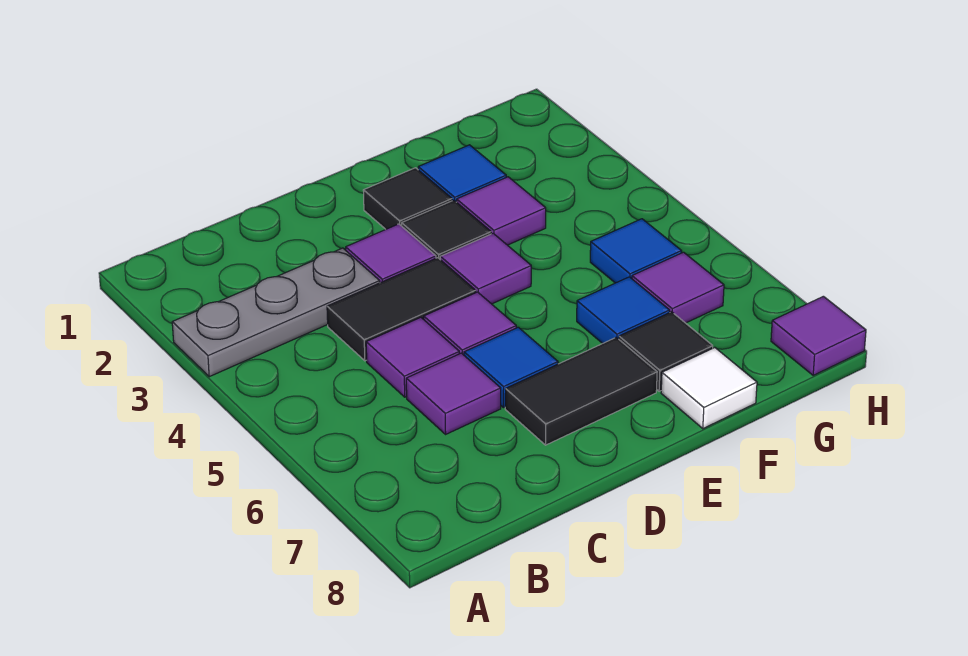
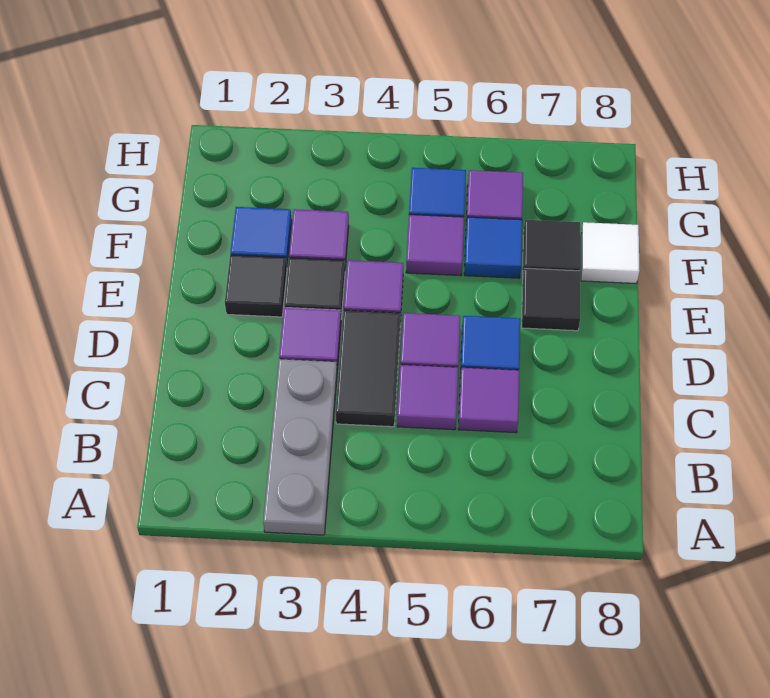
black 1x2 tile [505,337,657,445] -> black 1x1 tile [522,268,580,331]
purple 1x1 tile [771,296,866,375] -> purple 1x1 tile moved to [406,215,464,276]

